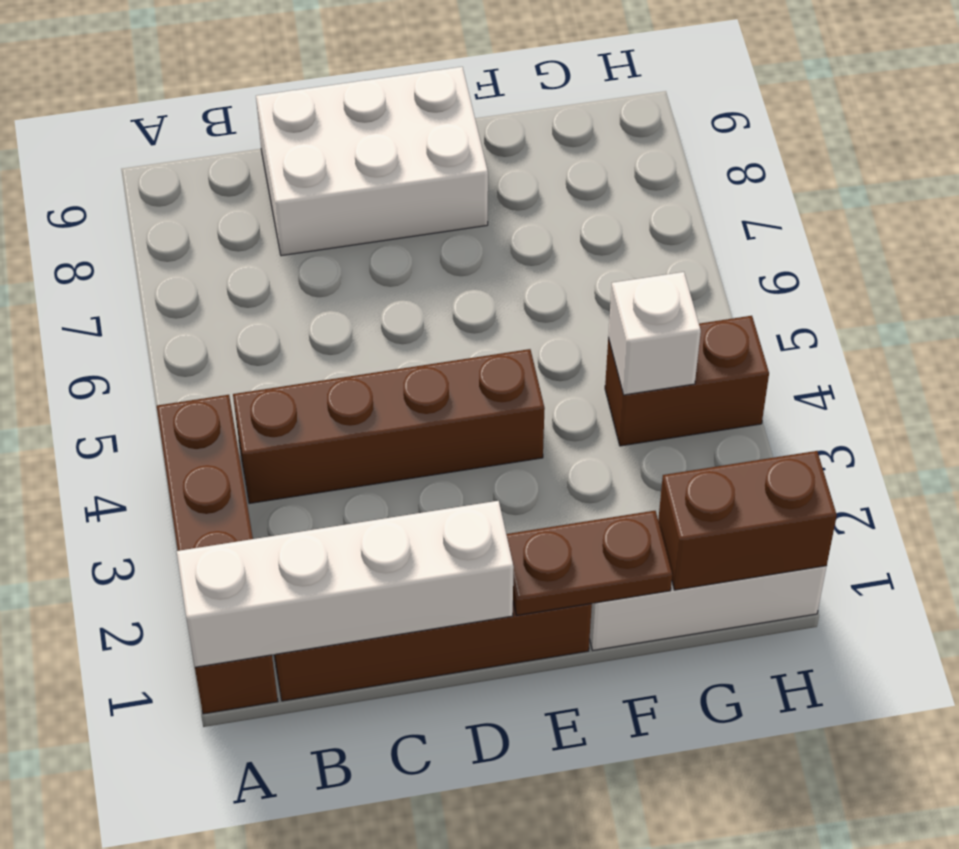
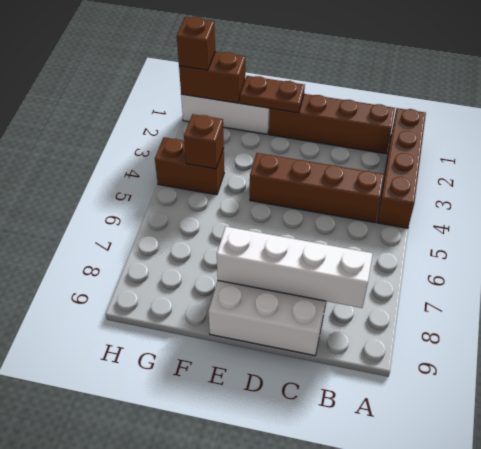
white 1x4 brick [177,501,514,667] -> white 1x4 brick moved to [217,227,373,308]
white 1x1 brick [608,272,701,395] -> brown 1x1 brick [184,114,224,169]
none -> brown 1x1 brick [177,17,215,70]

